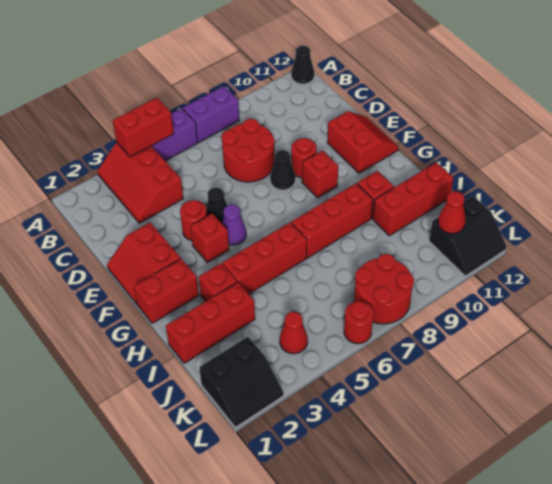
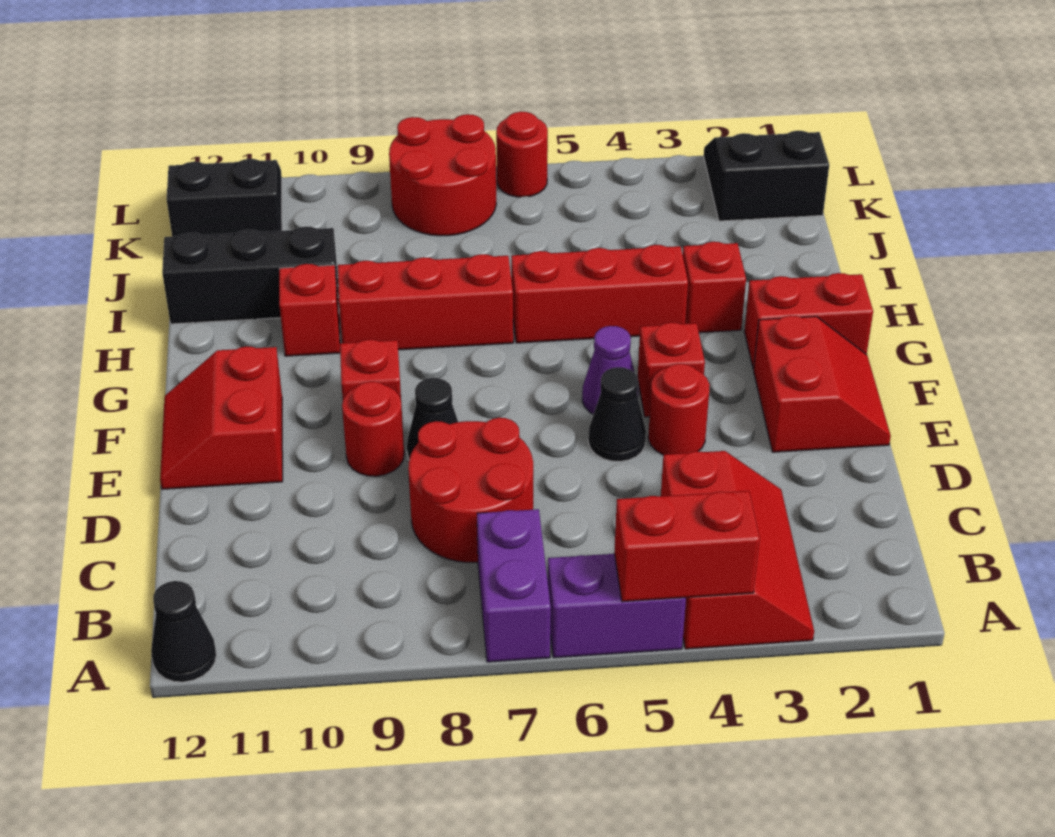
purple 1x2 brick [183,86,239,142] -> purple 1x2 brick turned to [477,509,551,662]
red 1x3 brick [166,282,255,363] -> none
red 1x3 brick [373,162,454,236] -> black 1x3 brick [162,227,339,324]
red 1x1 cone [280,312,308,354] -> none
red 1x1 cone [438,191,465,234] -> none

